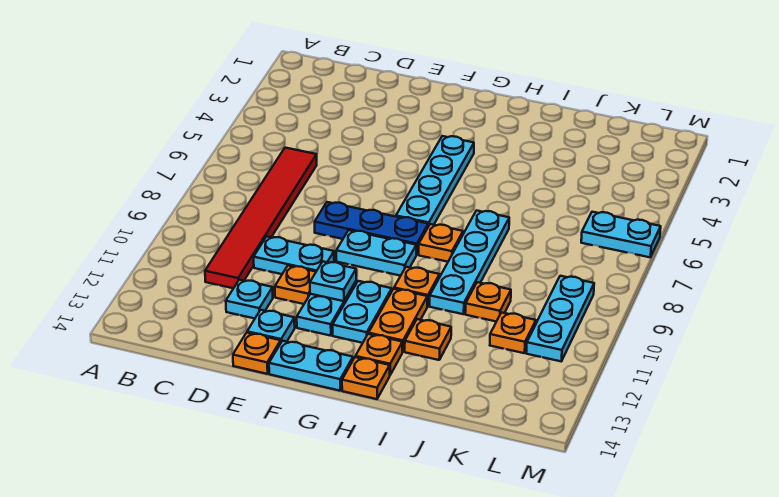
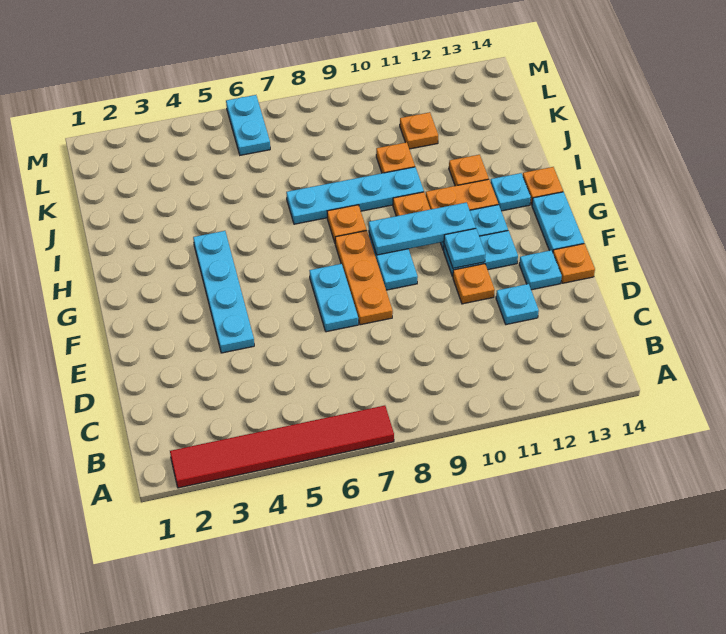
red 1x6 tile [205,148,317,288] -> red 1x6 tile moved to [170,405,394,488]
cyan 1x2 plate [254,236,334,274] -> cyan 1x2 plate moved to [309,264,358,332]
blue 1x3 plate [315,202,428,255] -> orange 1x3 plate [335,231,393,325]
cyan 1x4 plate [396,136,474,226] -> cyan 1x4 plate turned to [193,231,254,353]
orange 1x1 plate [355,334,402,375] -> cyan 1x1 plate [490,173,531,211]
cyan 1x3 plate [526,276,594,361] -> cyan 1x3 plate moved to [369,202,476,255]

